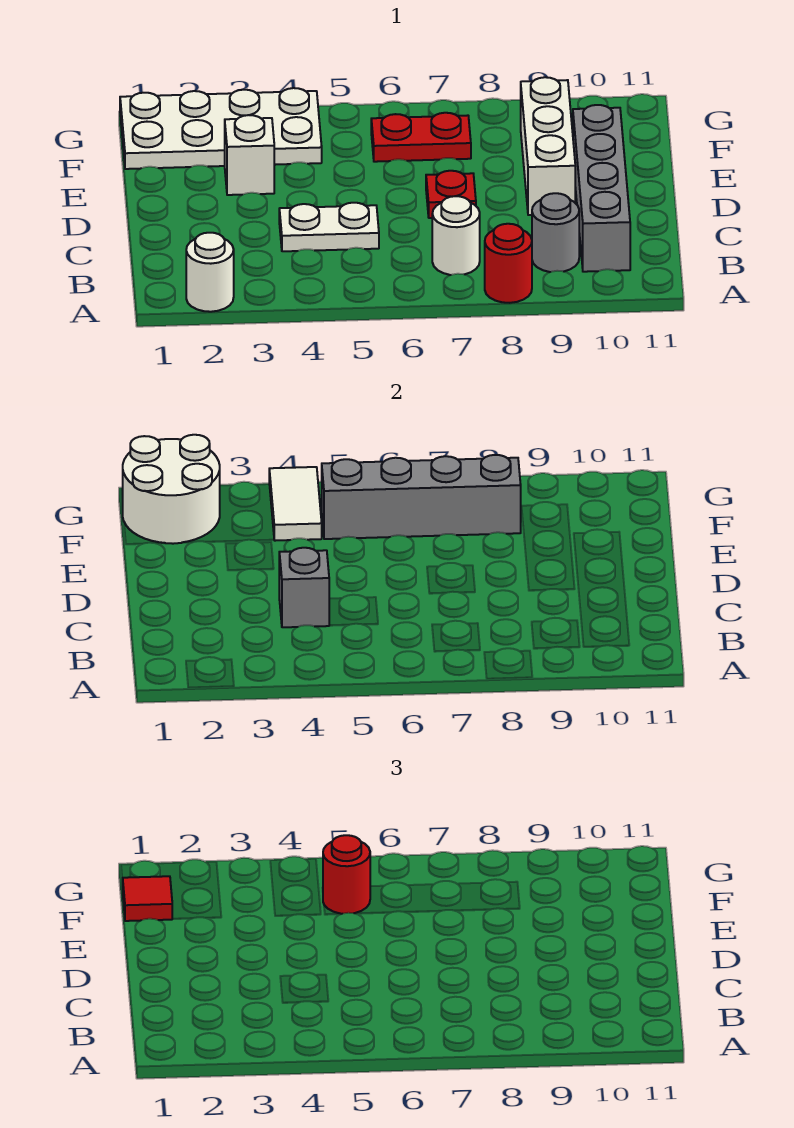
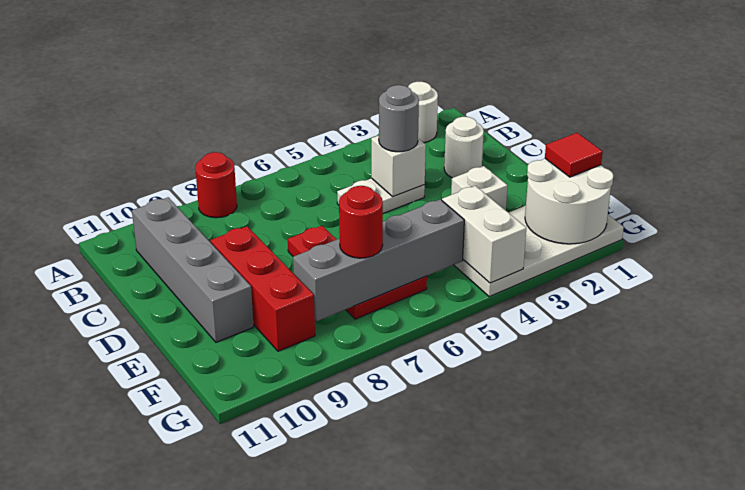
white 1x1 round brick [432,196,480,275] -> white 1x1 round brick moved to [444,117,484,178]
grey 1x1 round brick [532,193,579,272] -> grey 1x1 round brick moved to [379,85,419,152]
grey 1x1 brick [279,548,330,627] -> white 1x1 brick [371,136,426,197]
white 1x3 brick [521,77,575,215] -> red 1x3 brick [211,226,315,351]
white 1x2 tile [269,467,322,541] -> white 1x2 brick [442,186,526,283]
red 1x1 round brick [323,835,370,914] -> red 1x1 round brick moved to [339,186,383,258]

